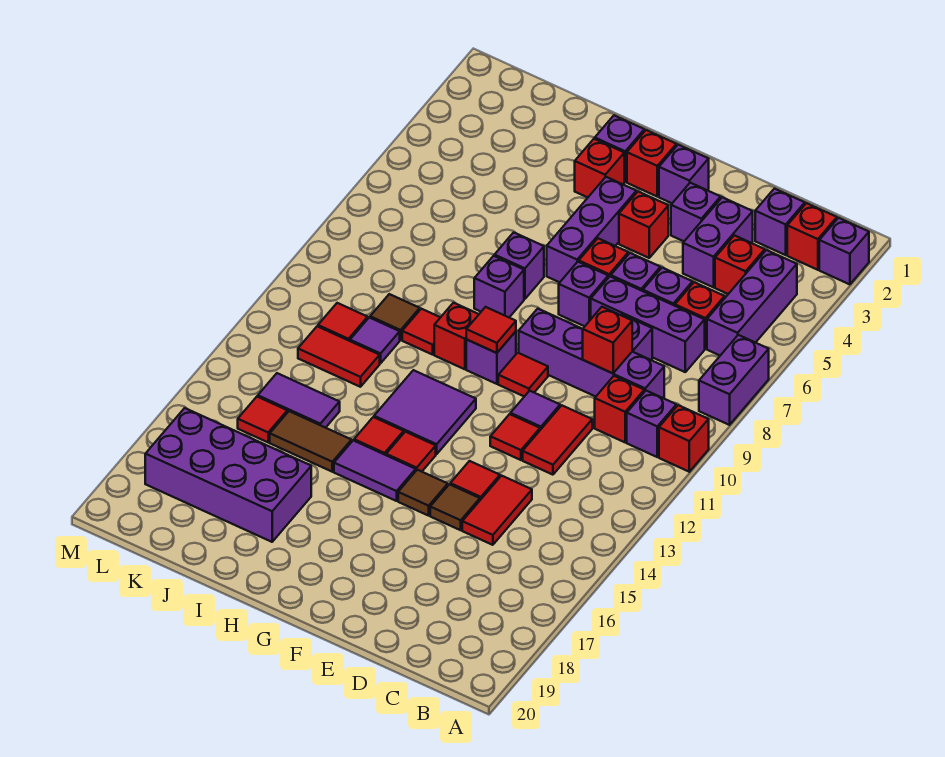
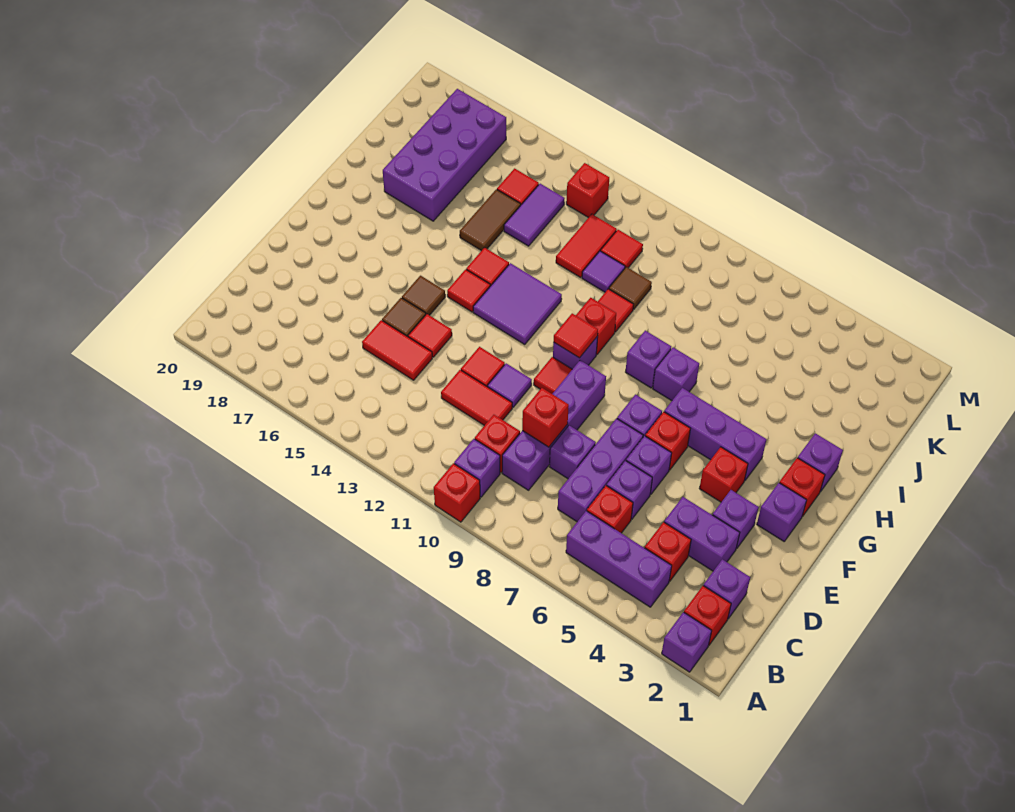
purple 1x2 brick [699,335,769,425] -> none
purple 1x2 tile [334,440,416,501] -> none
red 1x1 brick [575,139,624,197] -> red 1x1 brick moved to [566,163,609,218]

